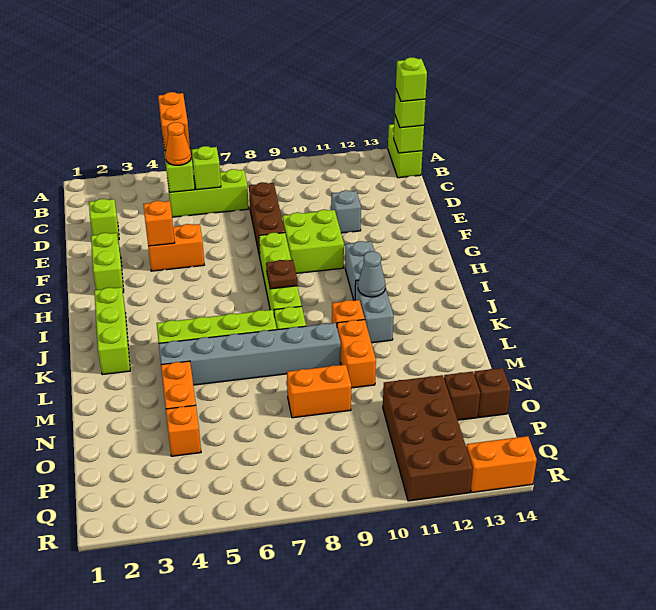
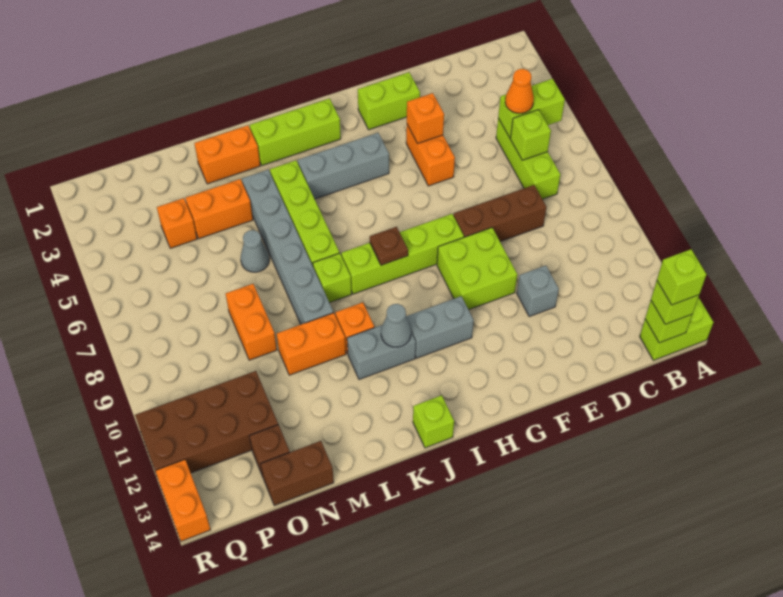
orange 1x2 brick [158,92,190,151] -> orange 1x2 brick moved to [194,125,260,184]
lime 1x1 brick [89,199,119,240] -> lime 1x1 brick moved to [413,395,454,448]
none -> grey 1x3 brick [298,133,389,199]
none -> grey 1x1 cone [241,230,269,272]
brown 1x1 brick [474,368,511,418] -> brown 1x2 brick [261,441,334,506]

